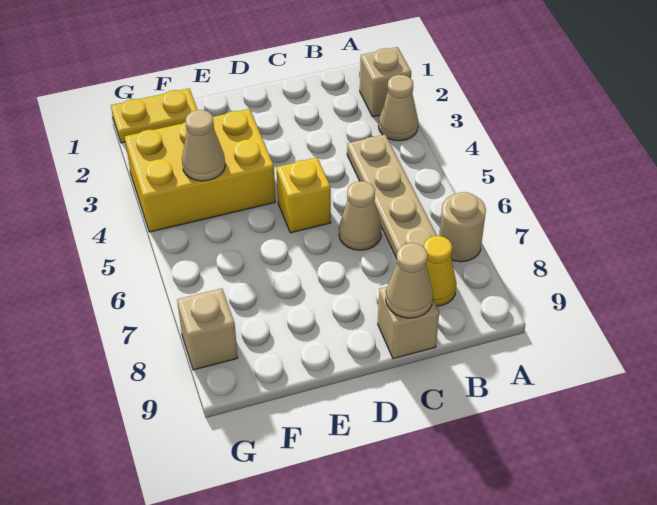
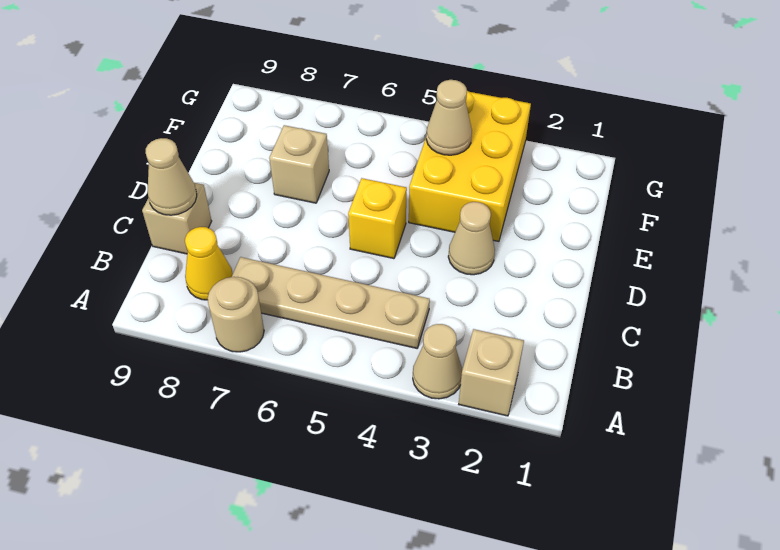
tan 1x1 cone [339,181,382,250] -> tan 1x1 cone moved to [448,202,495,275]
yellow 1x2 plate [111,88,198,143] -> none
tan 1x1 brick [177,288,238,370] -> tan 1x1 brick moved to [269,125,329,203]

